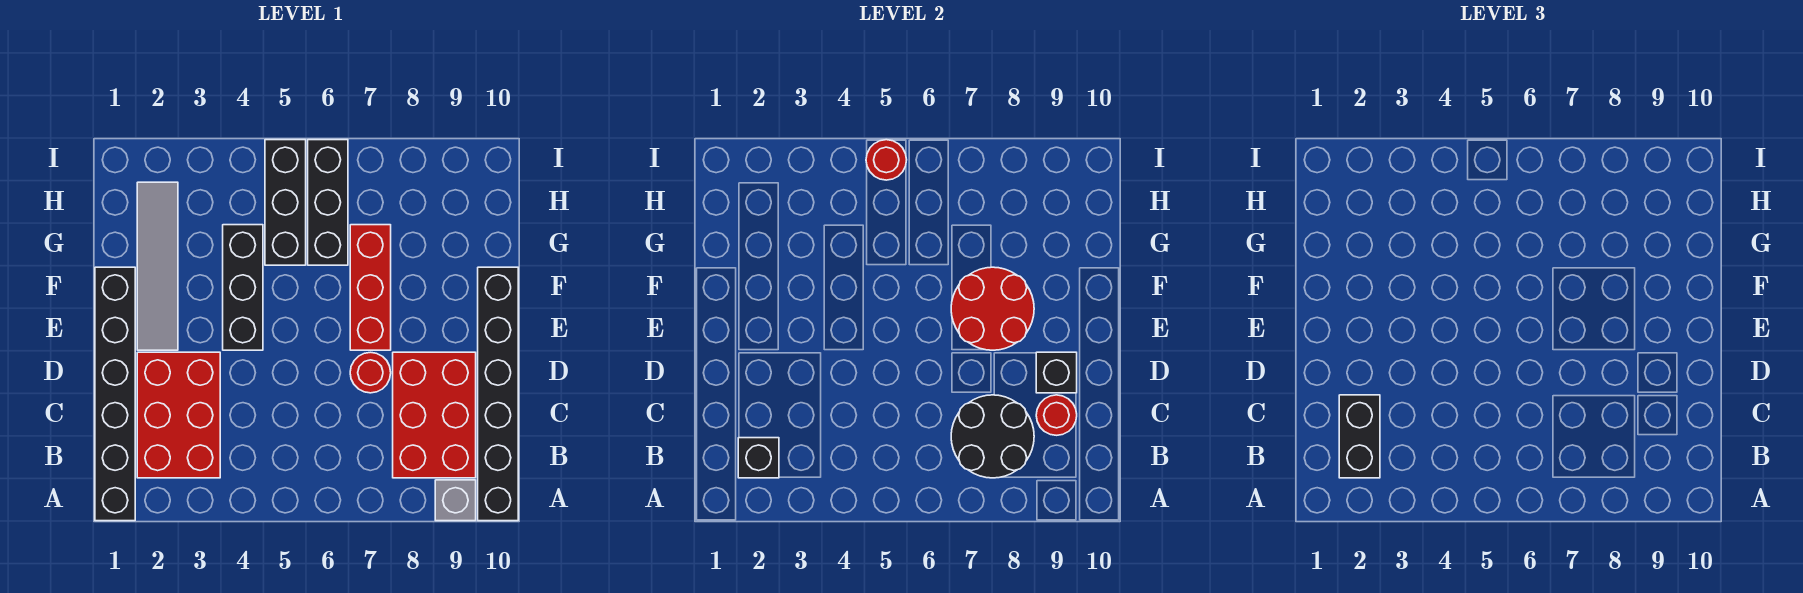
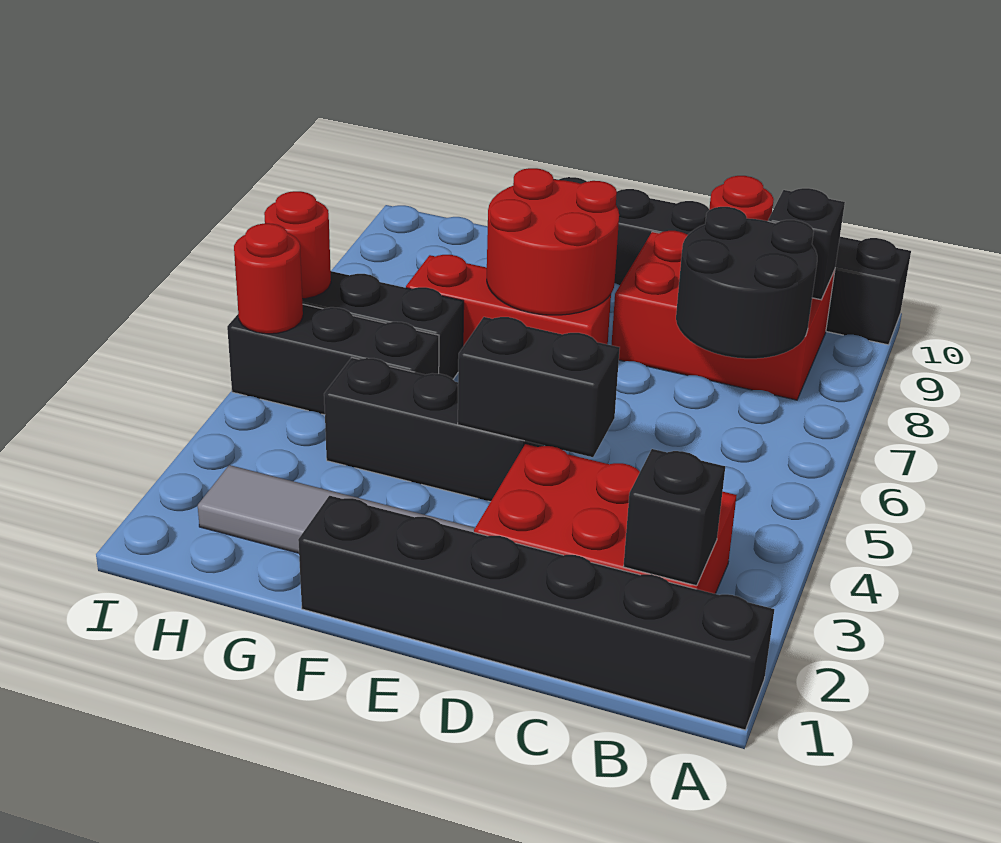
grey 1x1 brick [435,480,476,521] -> none
black 1x2 brick [1339,395,1380,478] -> black 1x2 brick moved to [458,317,620,457]
red 1x1 round brick [350,352,391,393] -> red 1x1 round brick moved to [264,191,331,299]
black 1x1 brick [1036,352,1077,393] -> black 1x1 brick moved to [768,188,845,300]

